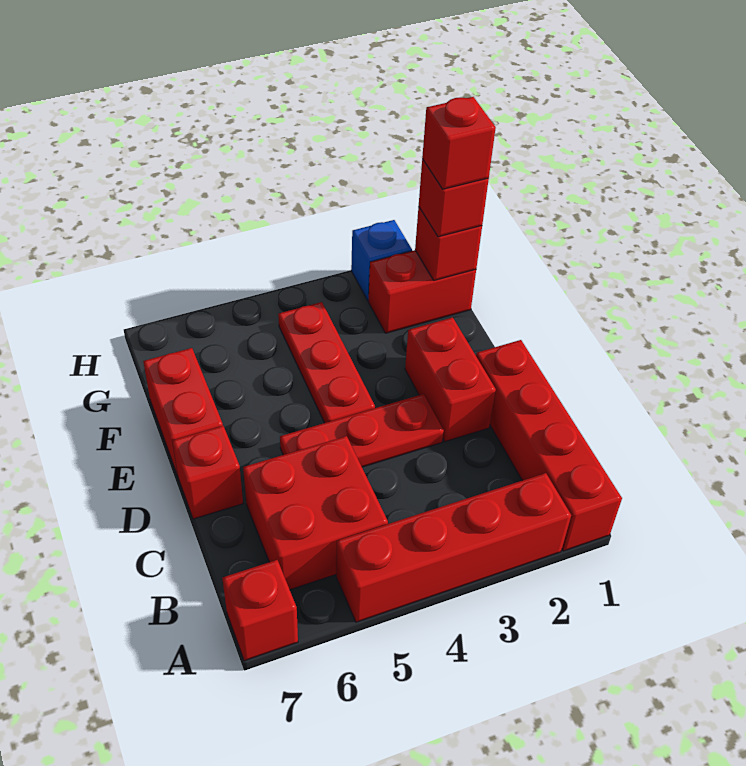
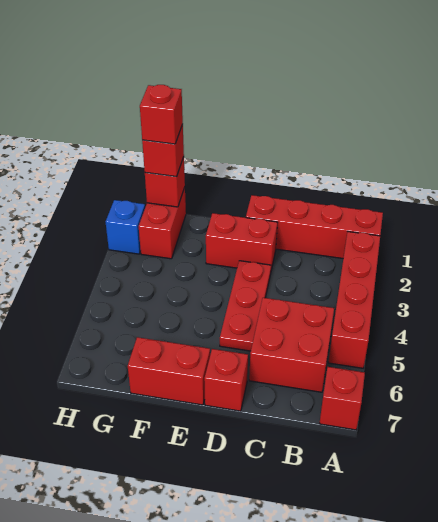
red 1x3 plate [278,302,375,423] -> none

